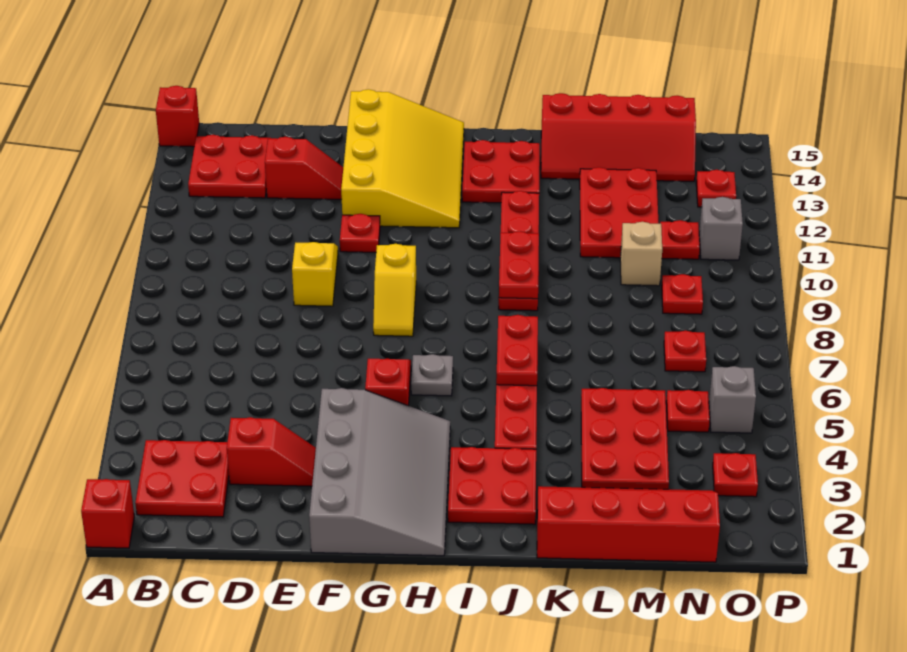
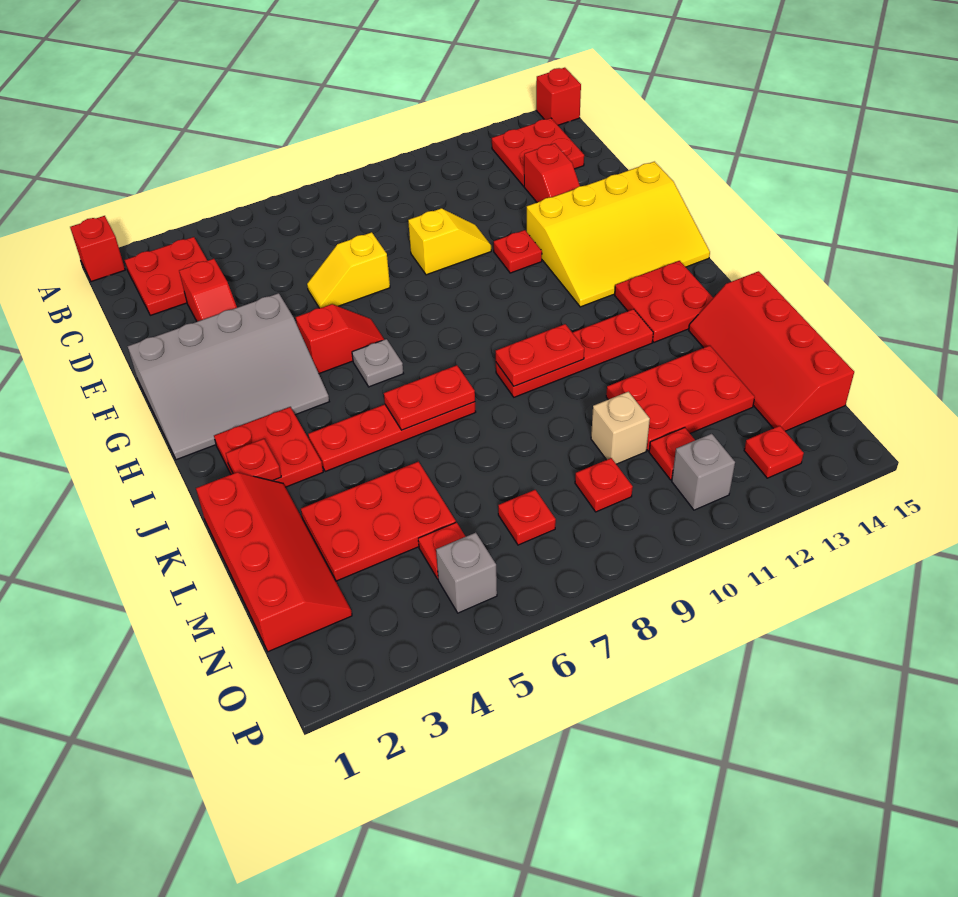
yellow 1x2 slope [373,244,416,336] -> yellow 1x2 slope moved to [307,232,390,308]
red 1x1 plate [713,453,758,497] -> red 1x1 plate moved to [226,439,281,481]

